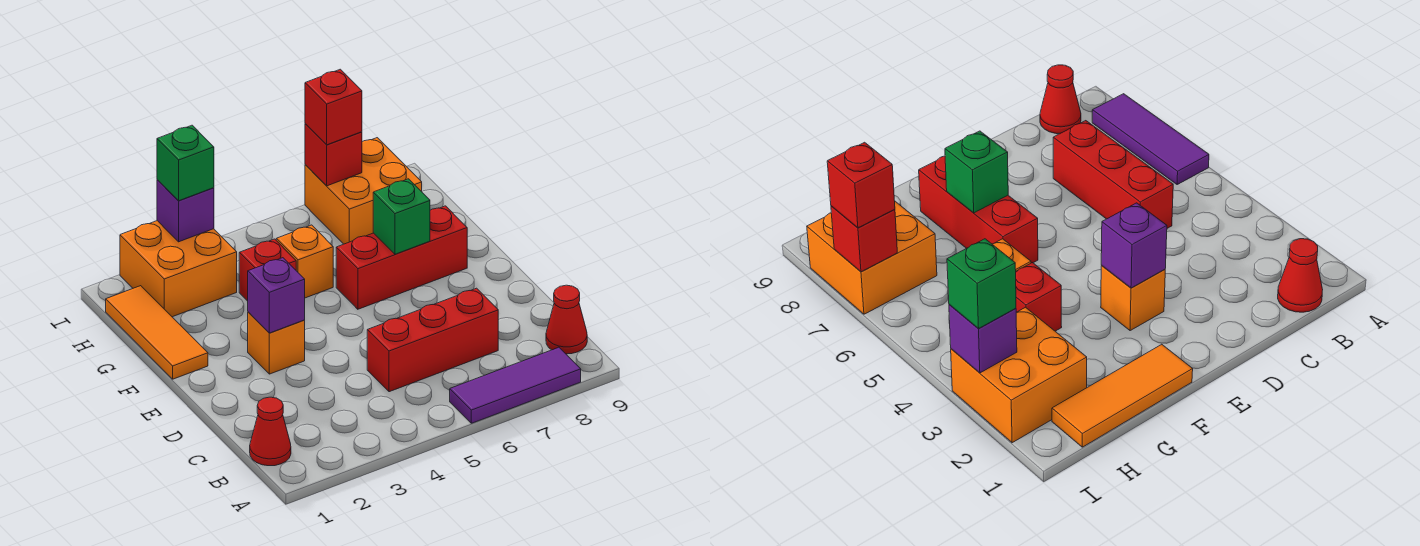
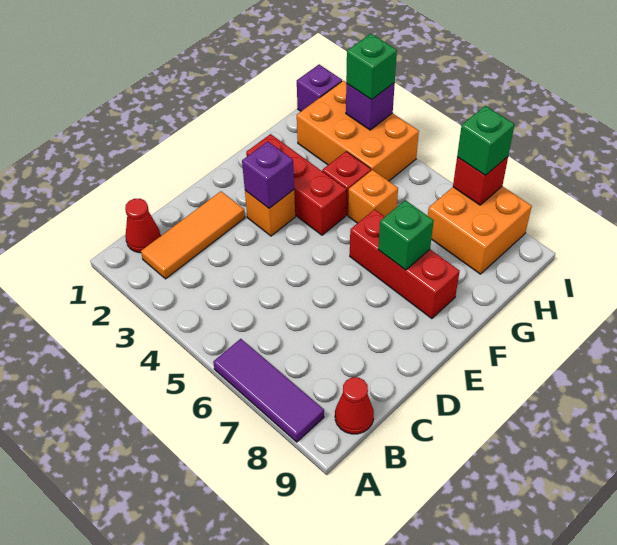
red 1x3 brick [367,288,498,392] -> red 1x3 brick moved to [246,134,346,235]
orange 1x3 tile [106,286,208,379] -> orange 1x3 tile moved to [141,191,245,279]
orange 2x2 brick [120,221,237,317] -> orange 2x3 brick [297,81,419,181]
none -> purple 1x1 brick [297,65,342,111]
red 1x1 brick [305,69,362,145] -> green 1x1 brick [457,106,515,175]

